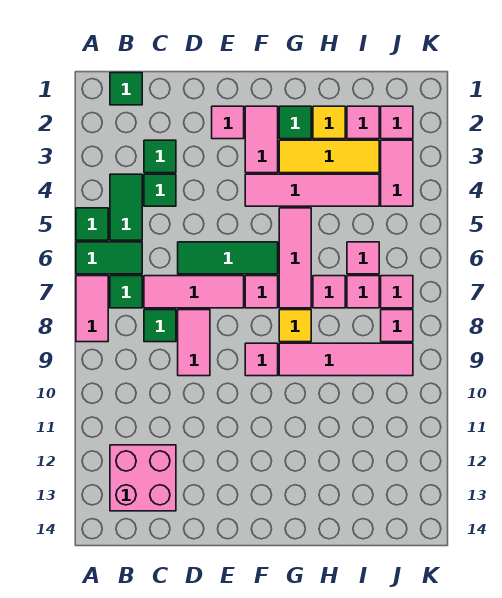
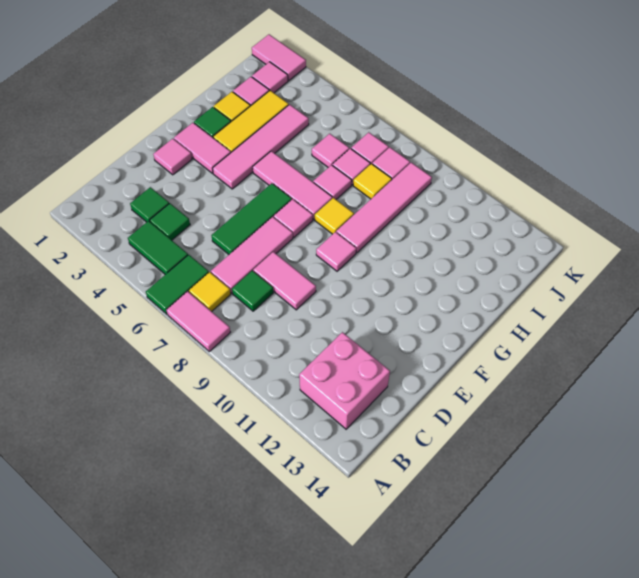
green 1x1 tile [76,208,108,240] -> none
green 1x1 tile [110,73,142,105] -> none
green 1x1 tile [110,276,142,308] -> yellow 1x1 tile [189,272,231,311]
none -> yellow 1x1 tile [353,164,392,199]
pink 1x2 tile [381,140,413,206] -> pink 1x2 tile moved to [252,34,306,81]

